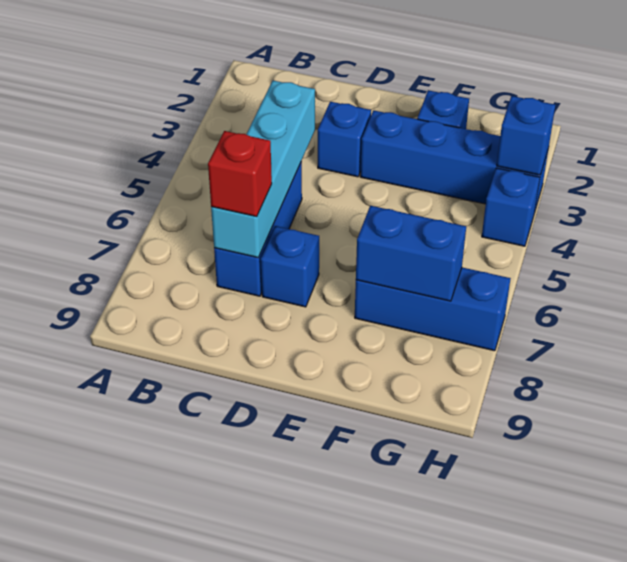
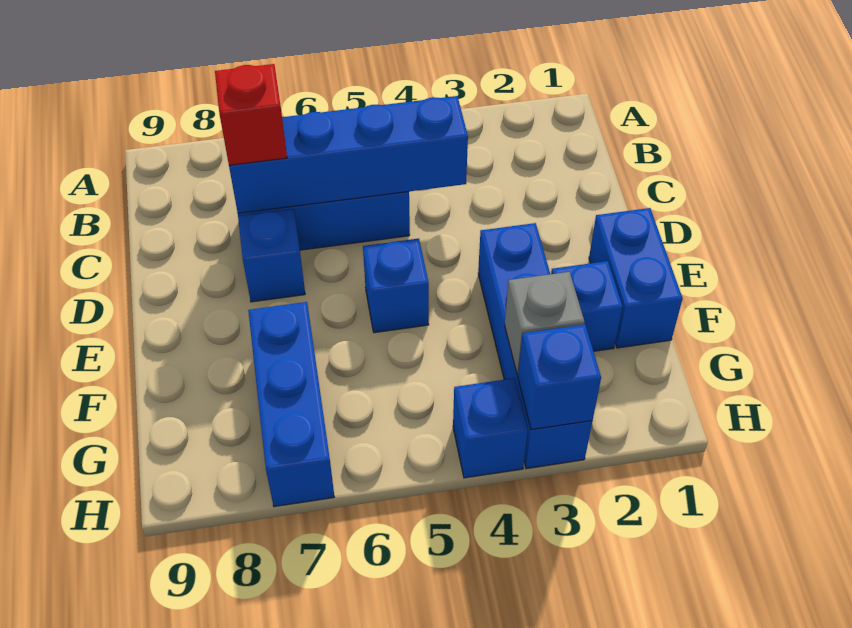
cyan 1x4 brick [211,81,315,257] -> blue 1x4 brick [229,96,468,213]
blue 1x1 brick [318,102,371,177] -> blue 1x1 brick moved to [363,239,429,333]
blue 1x2 brick [356,206,466,301] -> blue 1x2 brick moved to [589,208,683,348]
none -> grey 1x1 brick [505,272,585,375]

